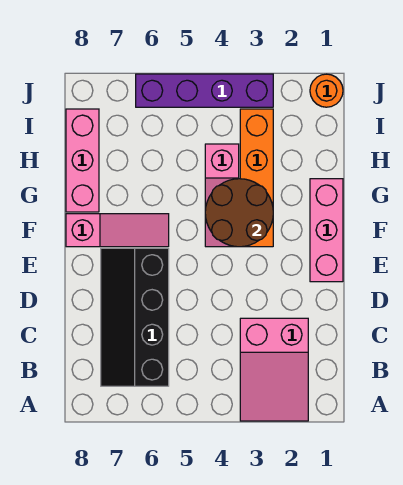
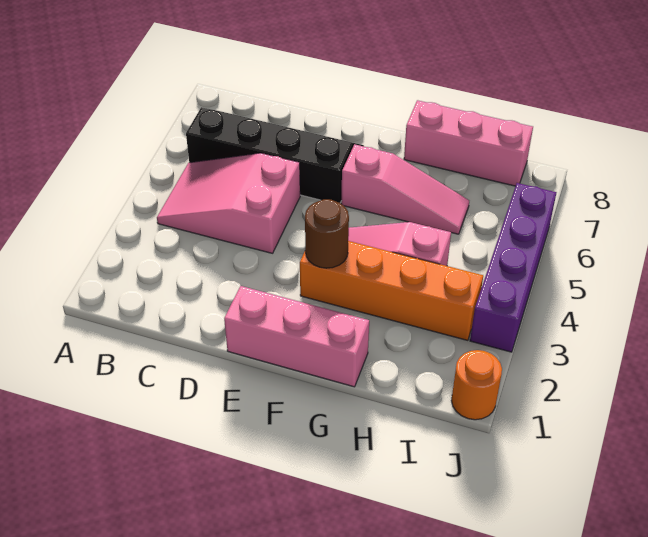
pink 2x3 slope [240,318,308,421] -> pink 2x3 slope moved to [157,153,300,253]
brown 2x2 round brick [205,179,273,247] -> brown 1x1 round brick [305,199,349,268]
pink 1x3 slope [66,214,169,247] -> pink 1x3 slope turned to [341,144,469,234]

